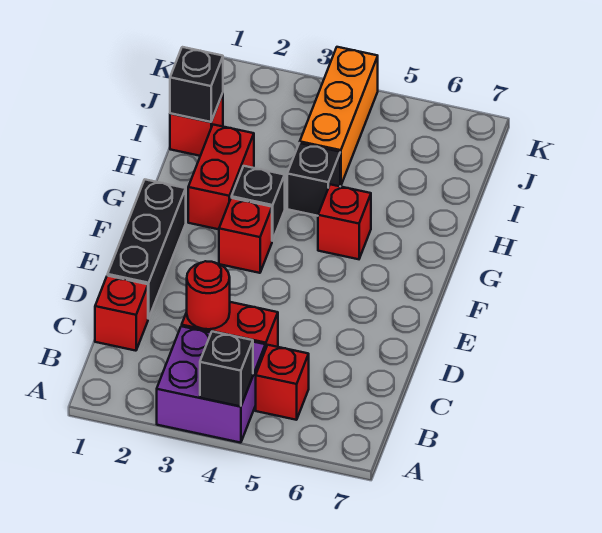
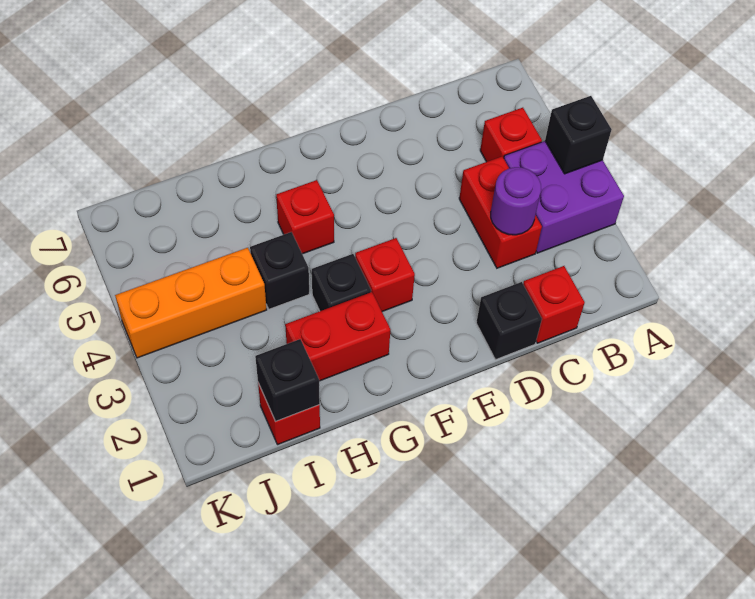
red 1x1 round brick [187,261,230,329] -> purple 1x1 round brick [491,167,541,235]
black 1x3 brick [108,180,186,319] -> black 1x1 brick [476,282,542,359]

